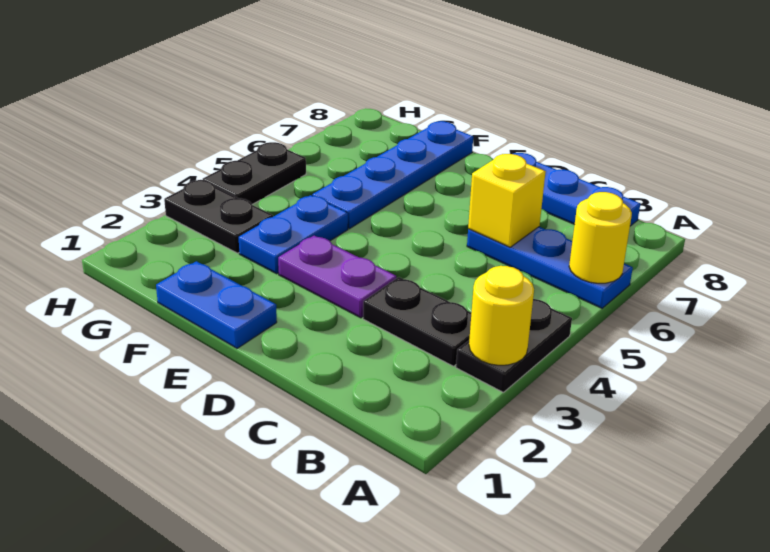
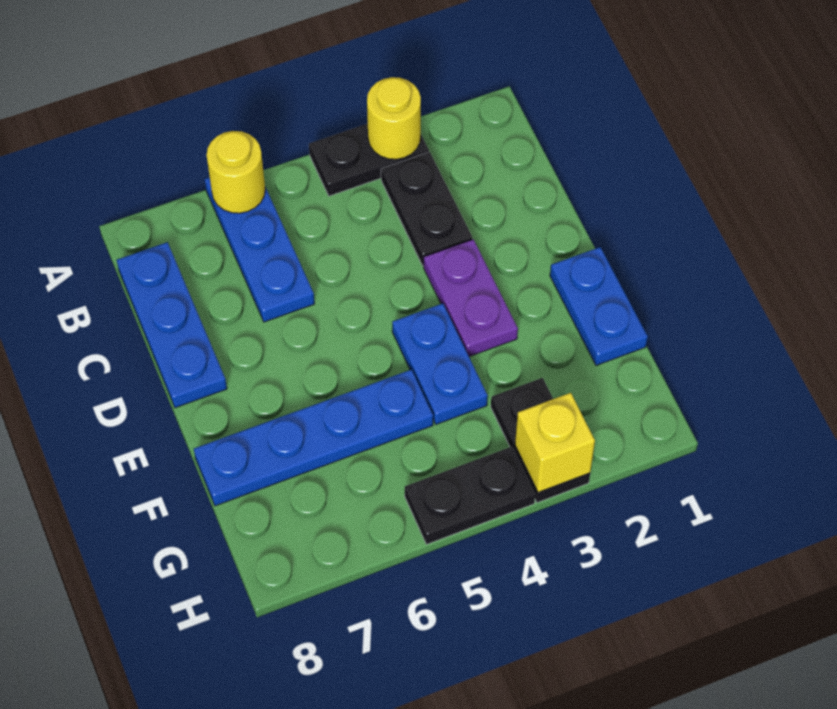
yellow 1x1 brick [468,154,546,247] -> yellow 1x1 brick moved to [515,393,595,492]
blue 1x2 plate [239,195,348,274] -> blue 1x2 plate turned to [392,303,488,424]

